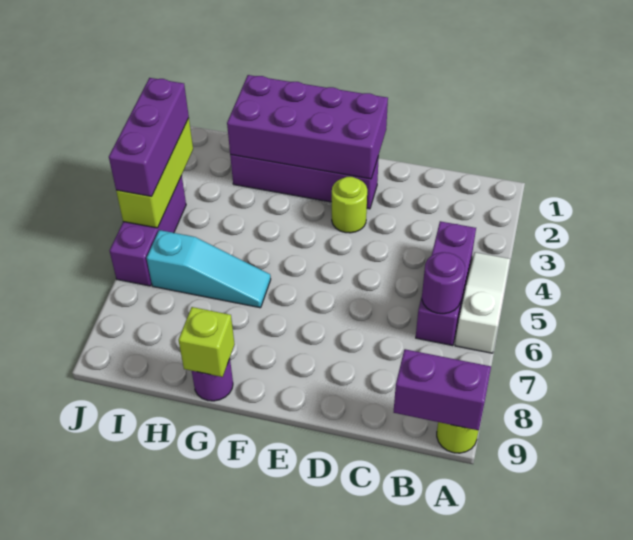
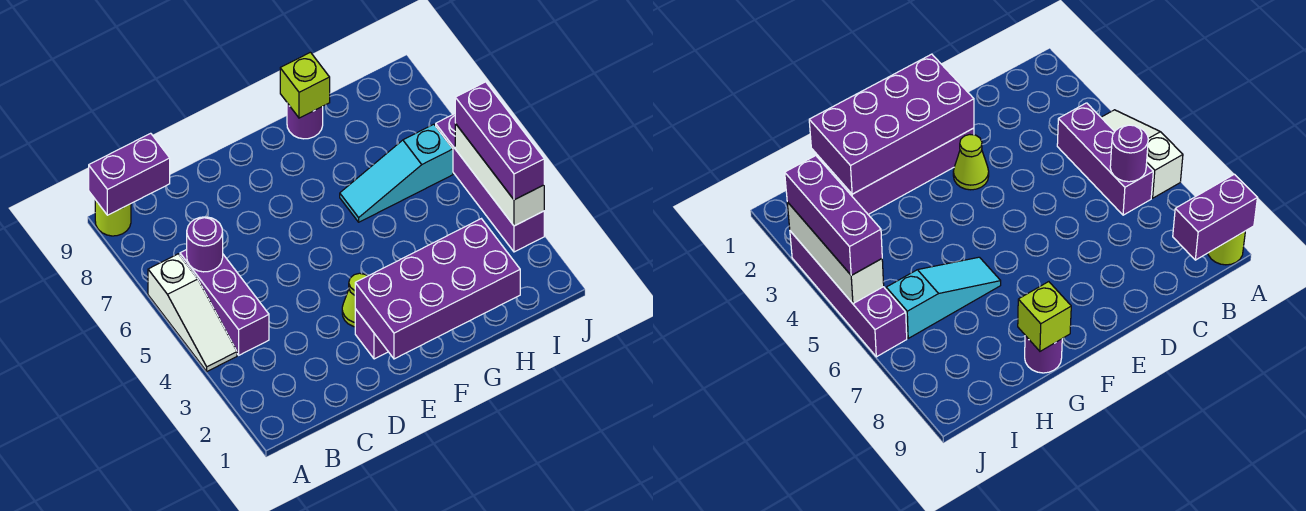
lime 1x1 round brick [332,177,367,233] -> lime 1x1 cone [342,273,367,327]
lime 1x3 brick [116,118,193,228] -> white 1x3 brick [455,124,544,226]
purple 1x3 brick [110,176,186,286] -> purple 1x4 brick [436,114,544,252]

